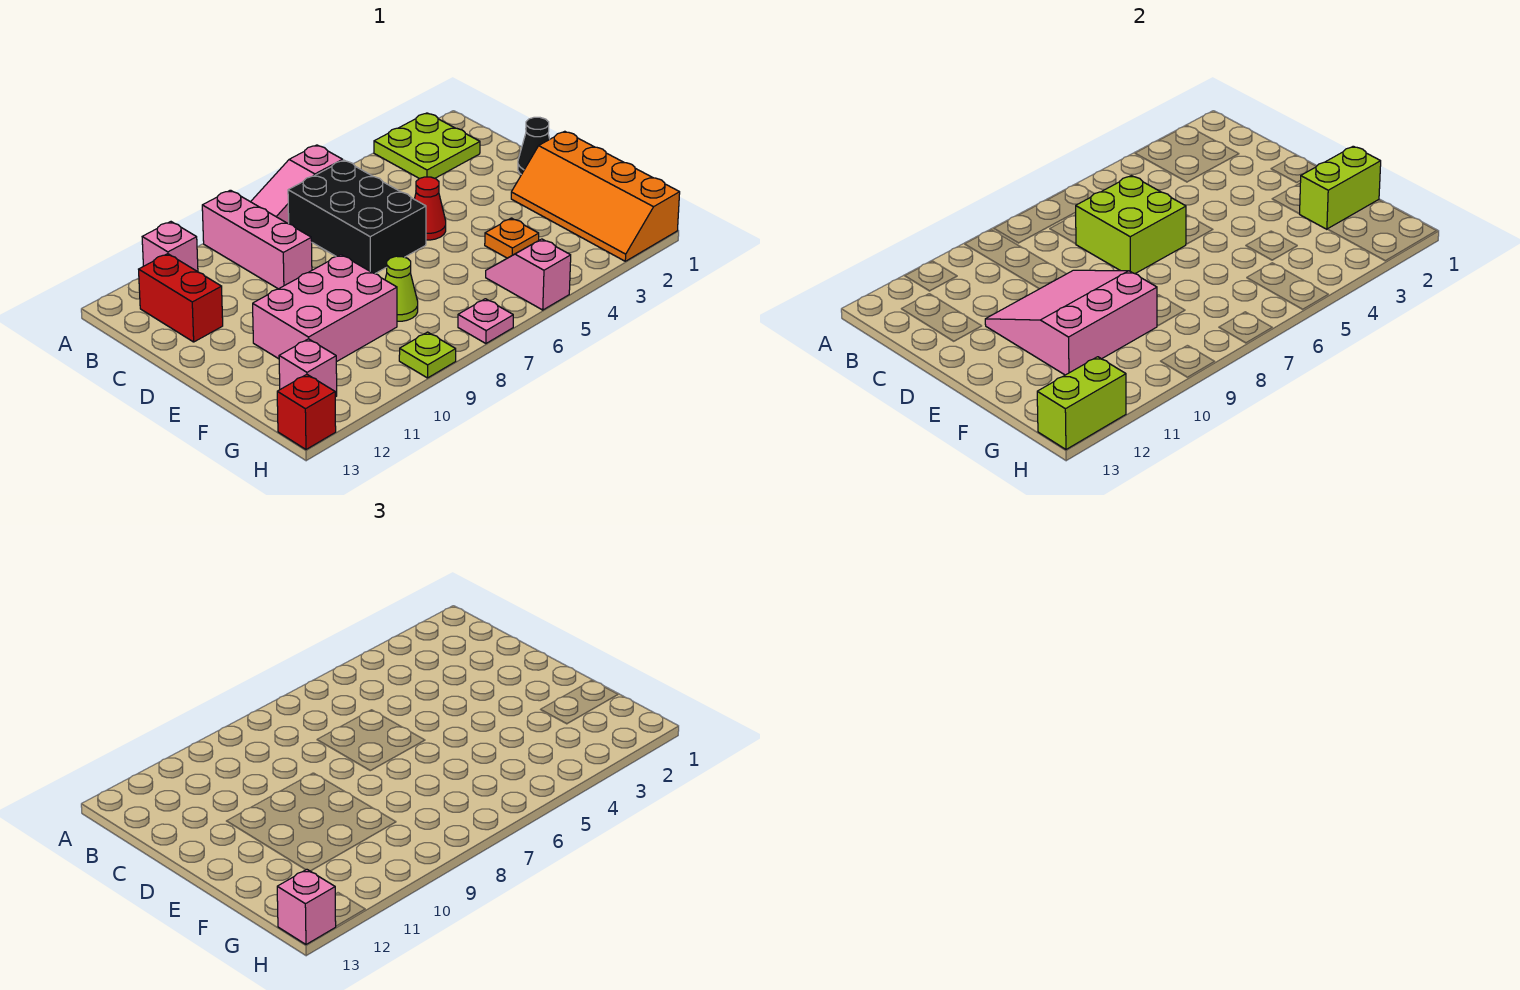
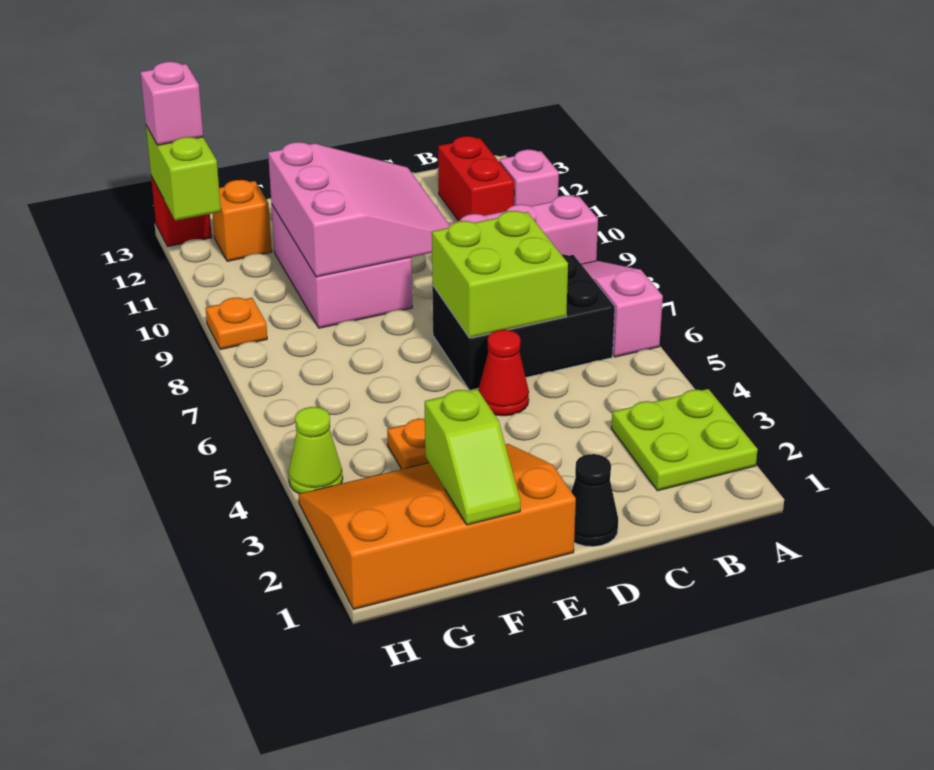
red 1x2 brick [139,254,223,342] -> red 1x2 brick turned to [438,136,514,221]
orange 2x4 slope [511,131,680,261] -> orange 3x4 slope [299,444,576,609]
lime 1x2 brick [1300,146,1381,229] -> lime 1x2 slope [425,389,521,525]
lime 1x1 cone [385,256,418,321] -> lime 1x1 cone moved to [288,407,343,494]
pink 1x2 slope [486,239,571,310] -> none
pink 1x1 brick [279,339,337,397] -> orange 1x1 brick [213,180,272,261]
pink 1x1 plate [458,299,513,344] -> none
lime 1x1 plate [399,332,456,378] -> orange 1x1 plate [206,298,267,349]

